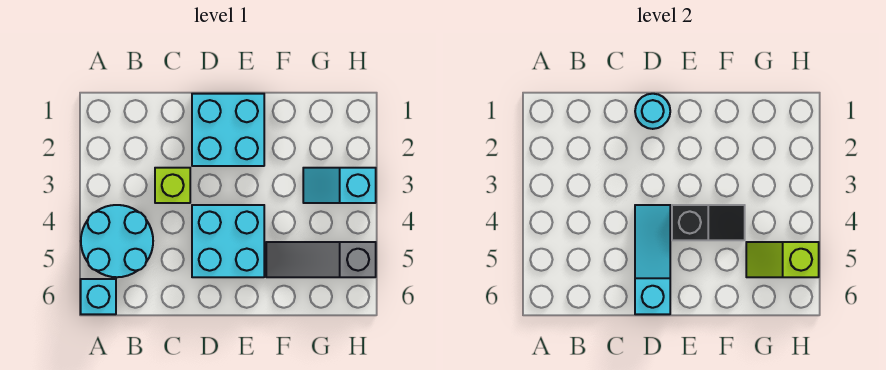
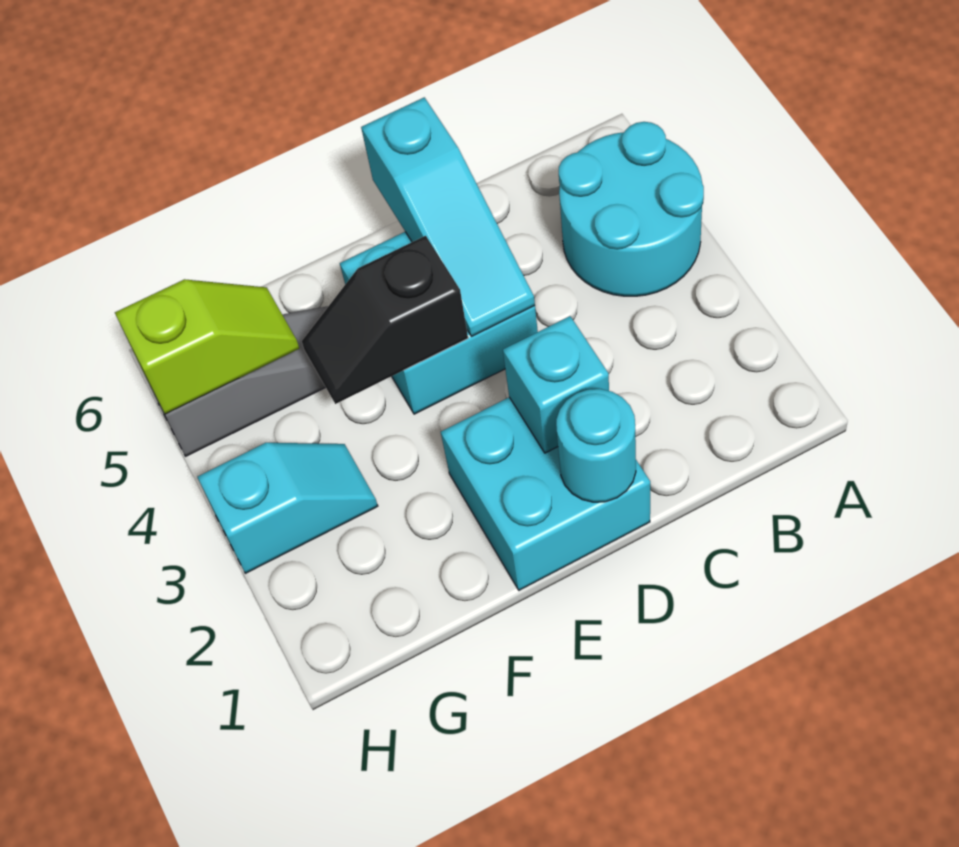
cyan 1x1 brick [81,279,116,314] -> cyan 1x1 brick moved to [503,316,609,453]
lime 1x1 brick [155,168,190,203] -> none

